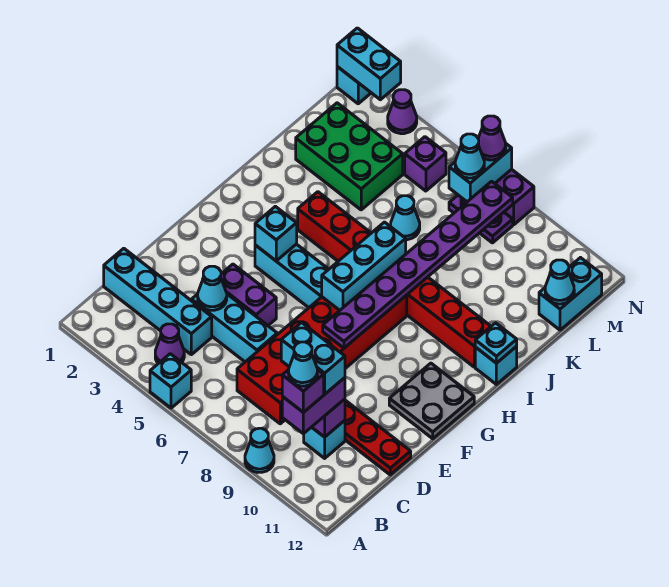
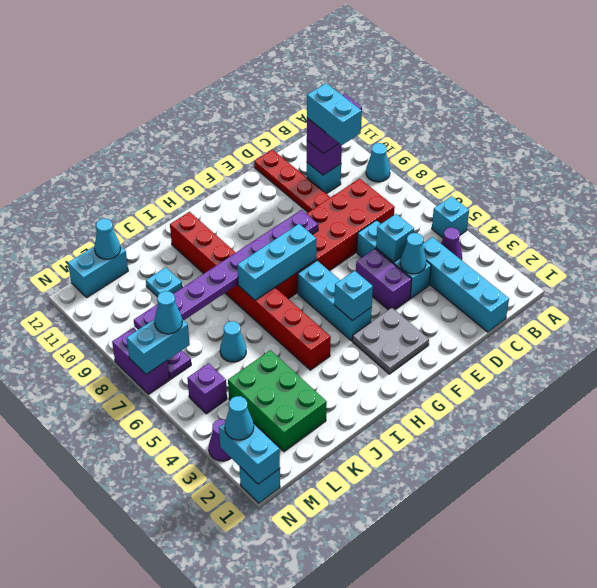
purple 1x1 brick [282,369,324,413] -> none
cyan 1x1 cone [288,342,317,386] -> cyan 1x1 cone moved to [225,396,254,440]
grey 2x2 plate [389,363,474,439] -> grey 2x2 plate moved to [352,308,429,374]
cyan 1x1 brick [475,346,517,384] -> cyan 1x1 brick moved to [376,214,414,262]
cyan 1x1 plate [475,323,517,363] -> cyan 1x1 plate moved to [146,267,182,297]
purple 1x1 cone [478,116,506,160] -> none

